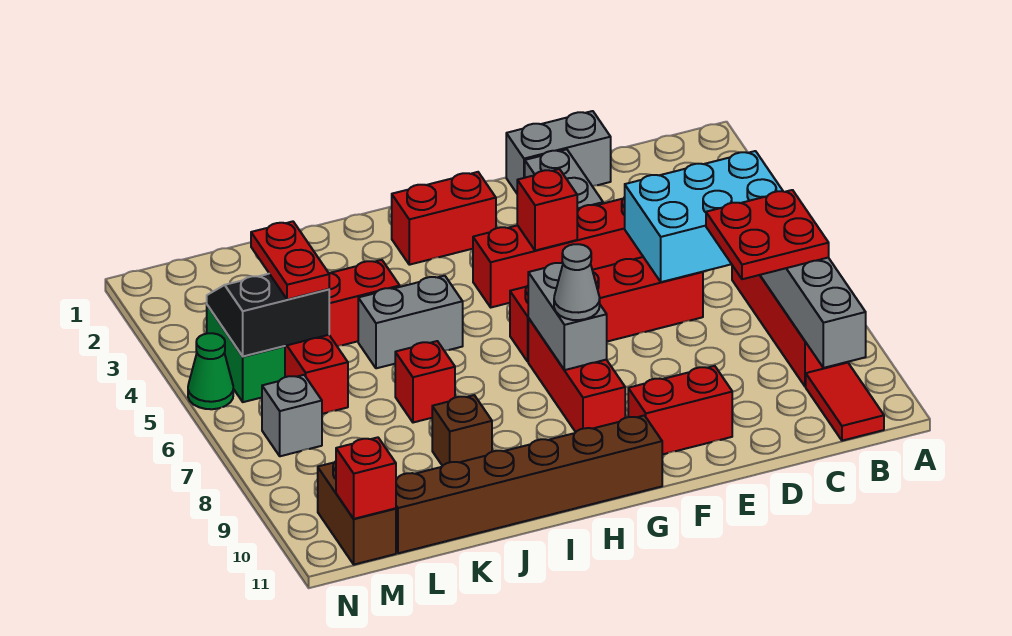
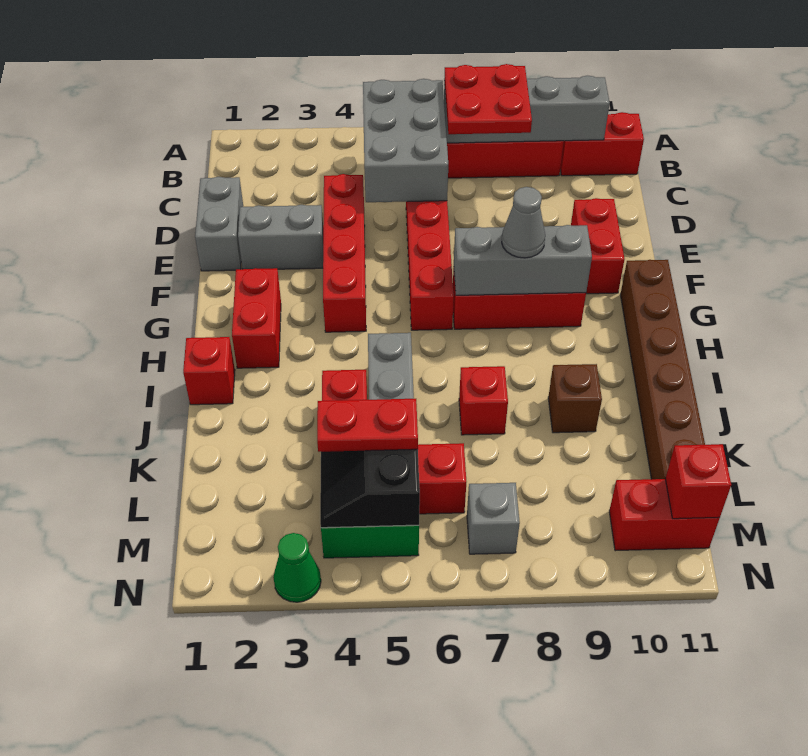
cyan 2x3 brick [625,151,783,282] -> grey 2x3 brick [363,79,448,202]
red 1x2 tile [806,363,884,441] -> red 1x2 brick [560,112,644,176]
red 1x1 brick [517,169,577,251] -> red 1x1 brick moved to [183,337,235,405]
grey 1x2 brick [528,263,607,370] -> grey 1x3 brick [454,225,592,295]
brown 1x2 brick [318,461,396,565] -> red 1x2 brick [609,479,720,551]
green 1x1 cone [188,333,233,409] -> green 1x1 cone moved to [273,533,321,602]

